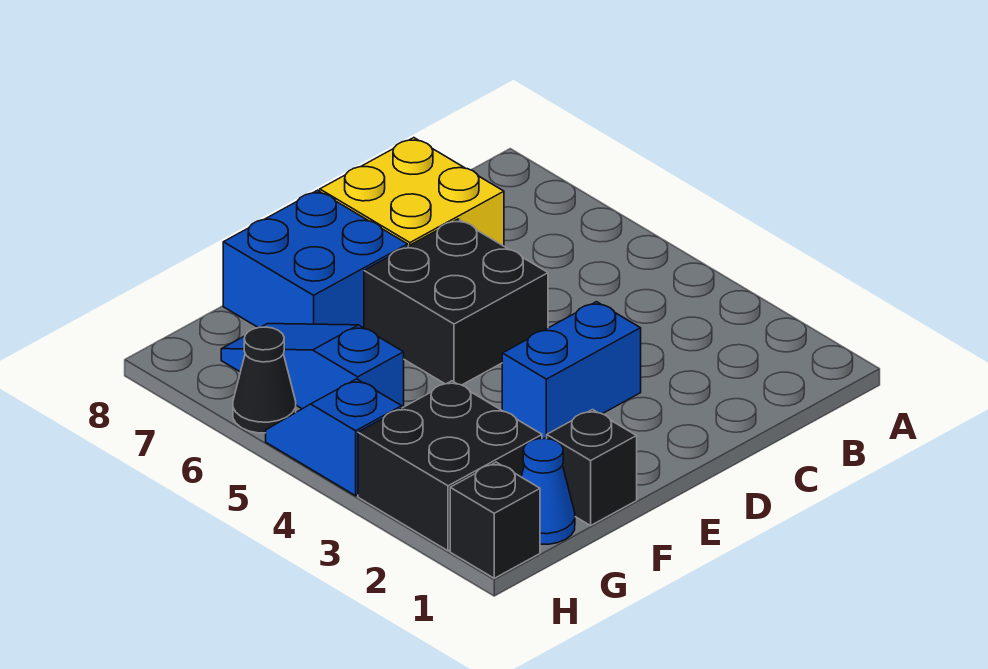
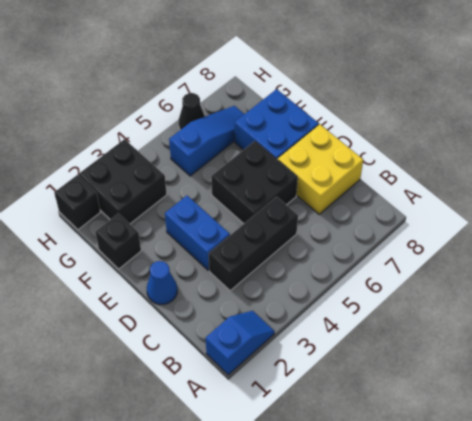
none -> black 1x3 brick [209,197,298,291]
blue 1x1 cone [521,438,575,544] -> blue 1x1 cone moved to [147,261,177,304]
blue 1x2 slope [266,379,402,496] -> blue 1x2 slope moved to [206,311,275,375]

